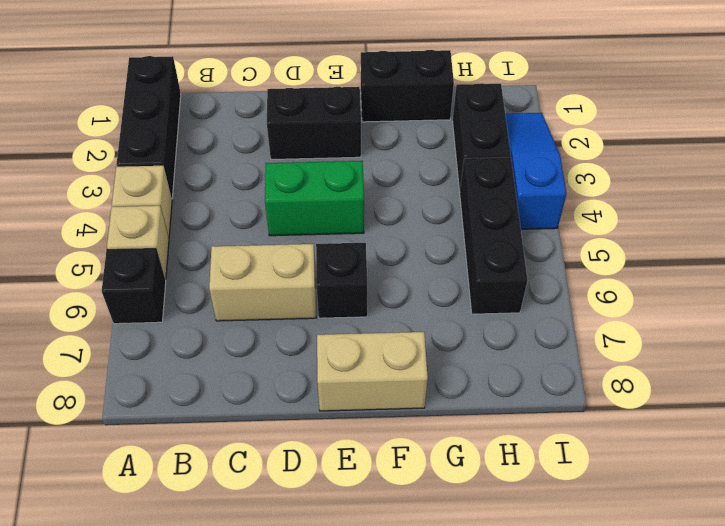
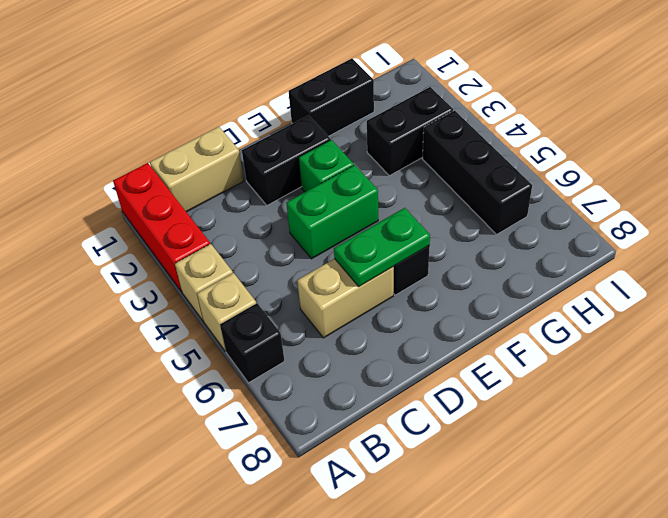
black 1x3 brick [116,56,181,198] -> red 1x3 brick [113,163,210,291]
none -> green 1x2 plate [334,208,430,286]
none -> green 1x1 brick [299,140,354,192]
tan 1x2 brick [317,332,428,411] -> tan 1x2 brick moved to [150,127,244,212]
black 1x2 brick [453,83,511,192] -> black 1x2 brick turned to [367,87,453,176]
blue 1x3 slope [505,113,567,229] -> none

